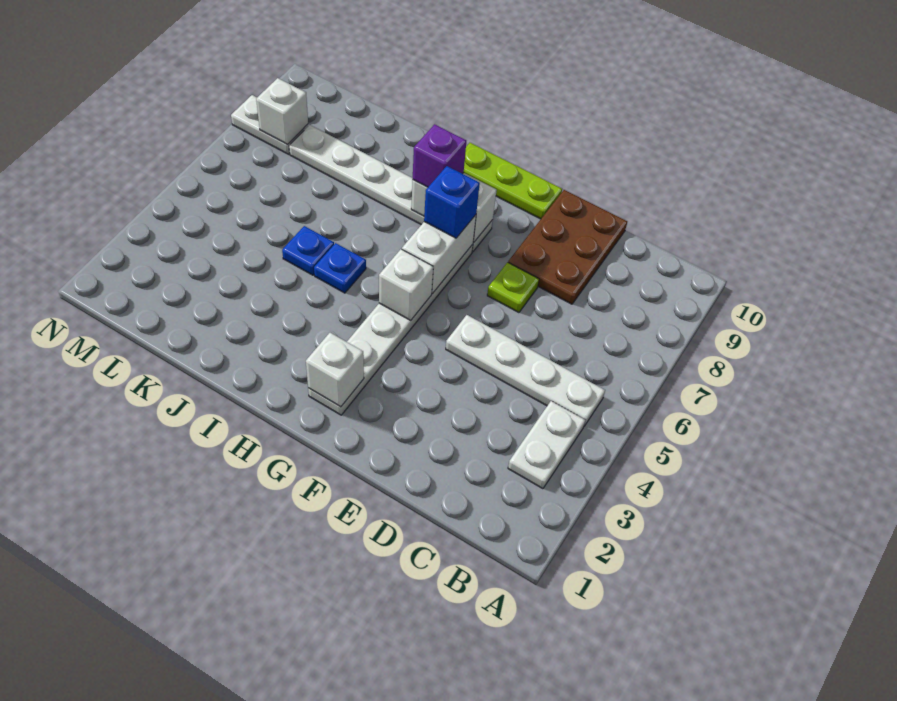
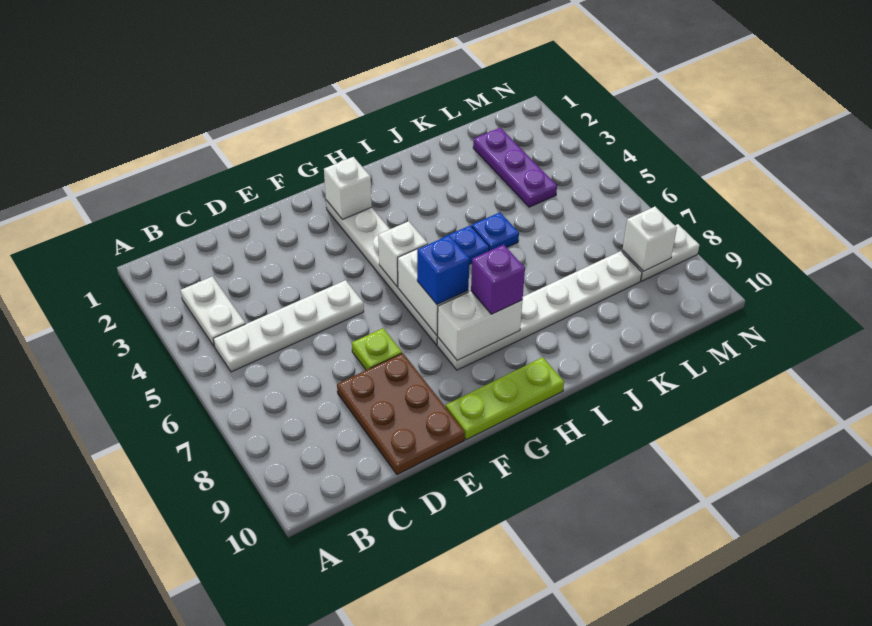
none -> purple 1x3 plate [473,128,557,207]

